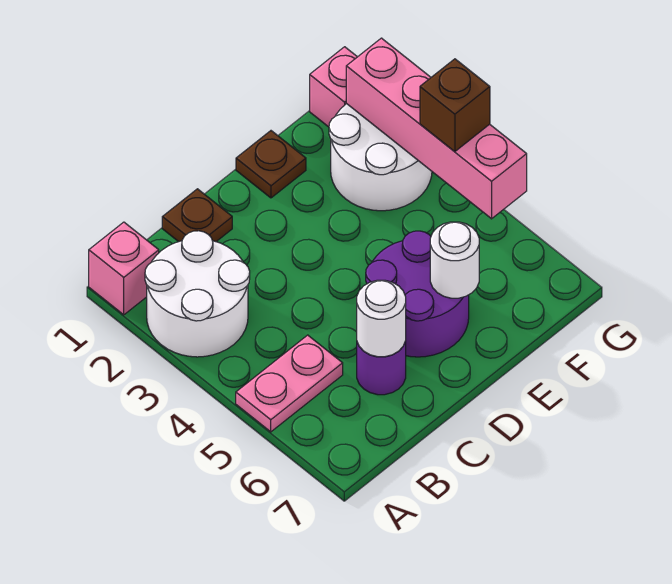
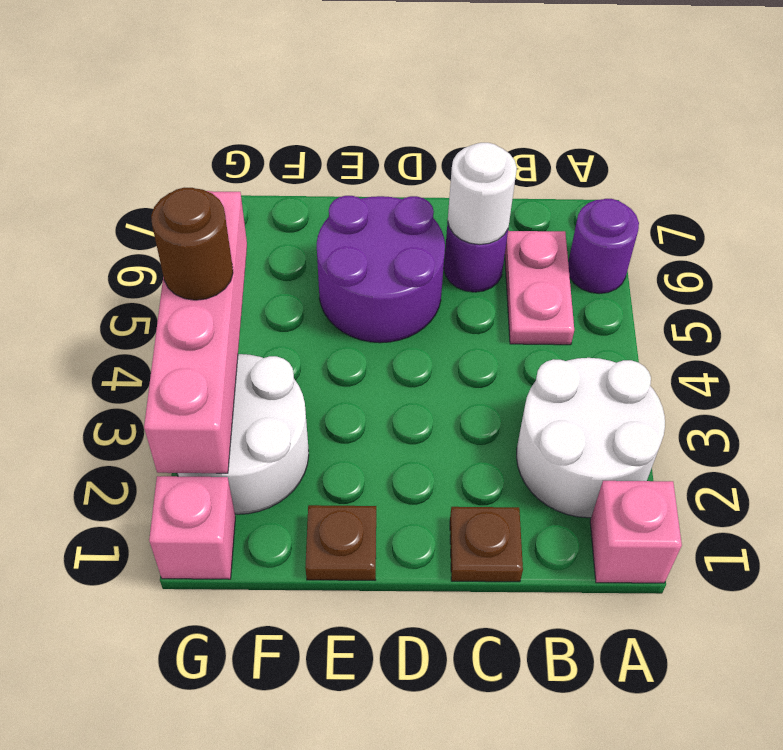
pink 1x2 plate [236,335,343,432] -> pink 1x2 plate turned to [505,231,574,345]
none -> purple 1x1 round brick [568,199,639,294]
white 1x1 round brick [430,222,479,298] -> none
brown 1x1 brick [420,59,490,152] -> brown 1x1 round brick [151,188,233,300]

